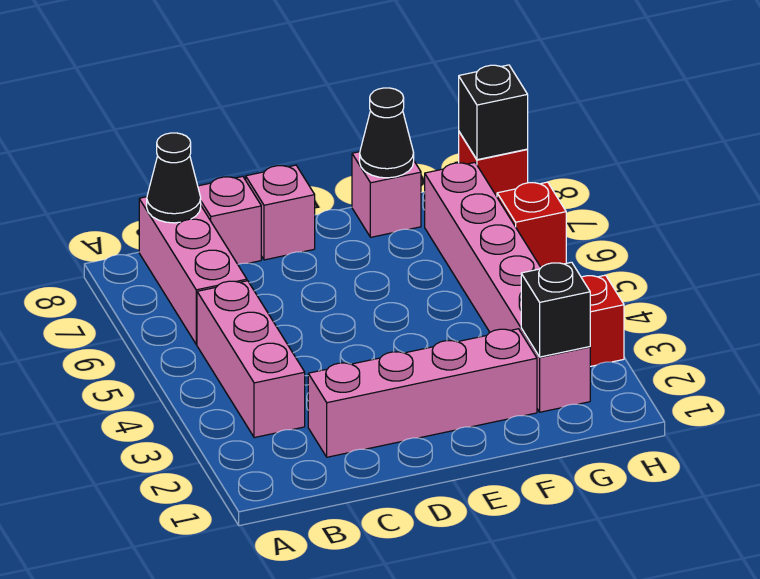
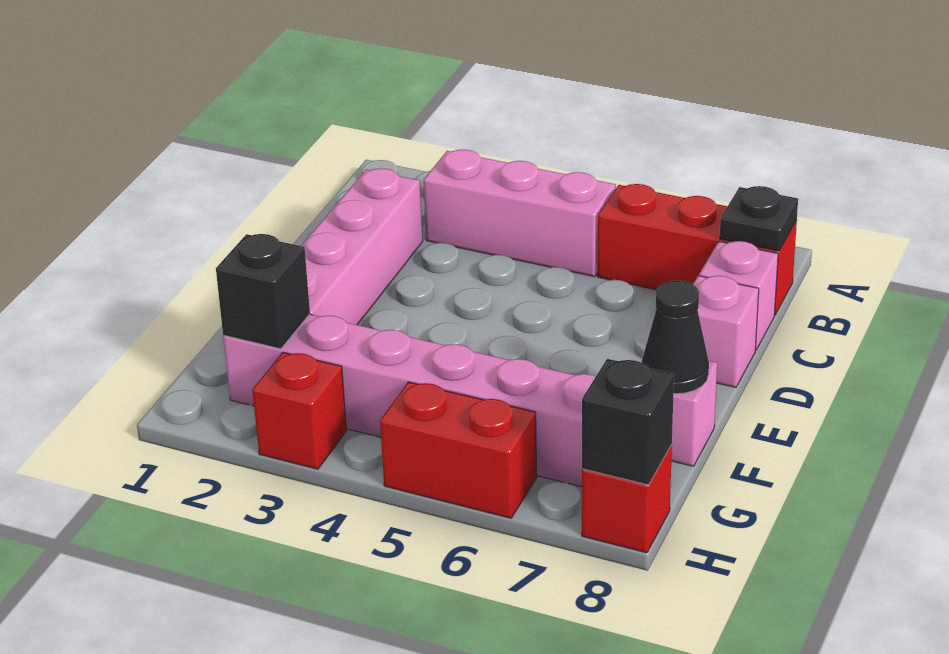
pink 1x3 brick [139,197,247,344] -> red 1x3 brick [598,184,797,315]
black 1x1 cone [147,133,201,223] -> black 1x1 plate [720,186,798,251]
red 1x1 brick [497,182,566,267] -> red 1x2 brick [380,382,537,518]

